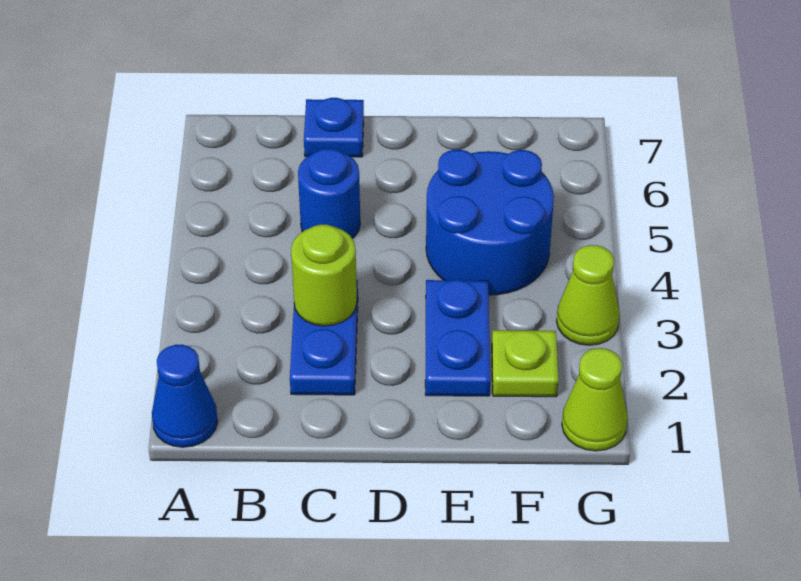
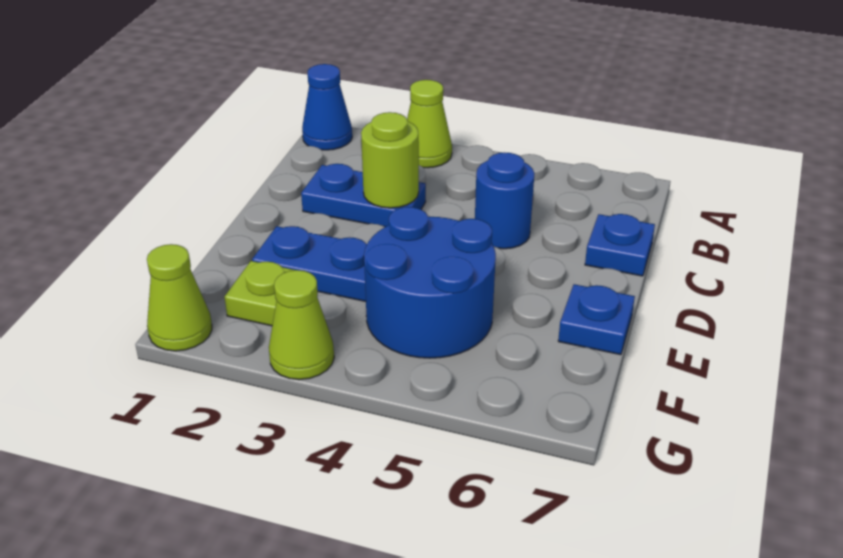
none -> lime 1x1 cone [407,80,452,168]
none -> blue 1x1 plate [558,284,635,355]

